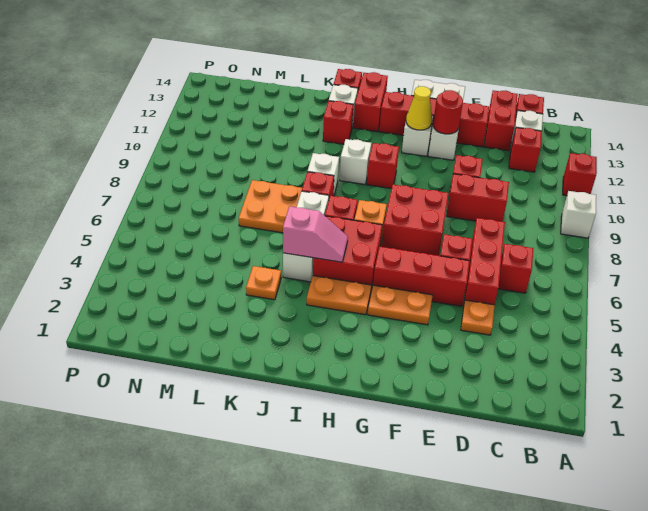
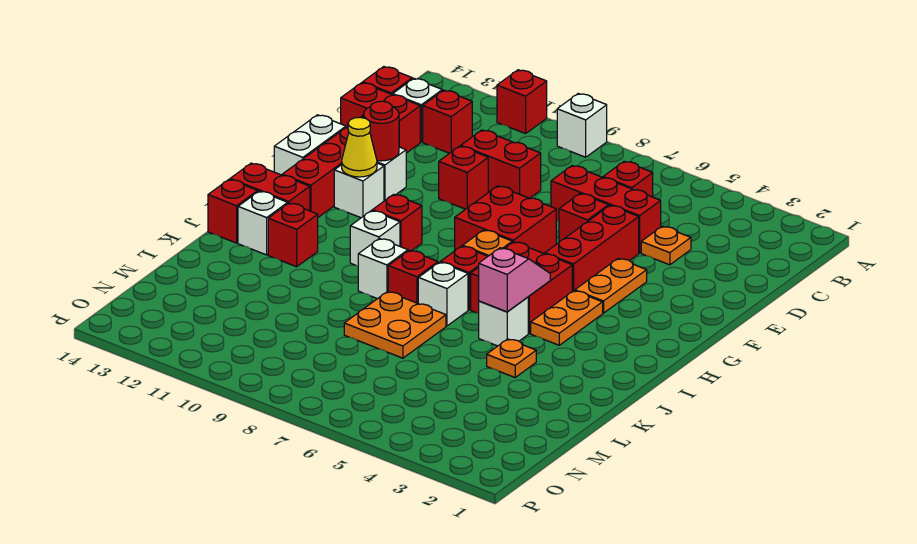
red 1x2 brick [446,174,509,222] -> red 1x2 brick turned to [461,130,541,198]

